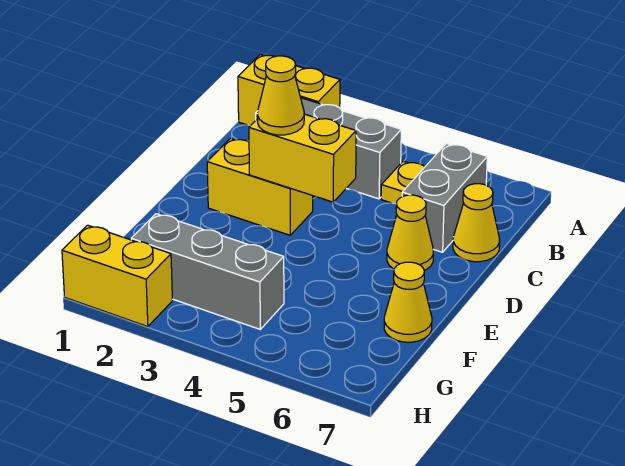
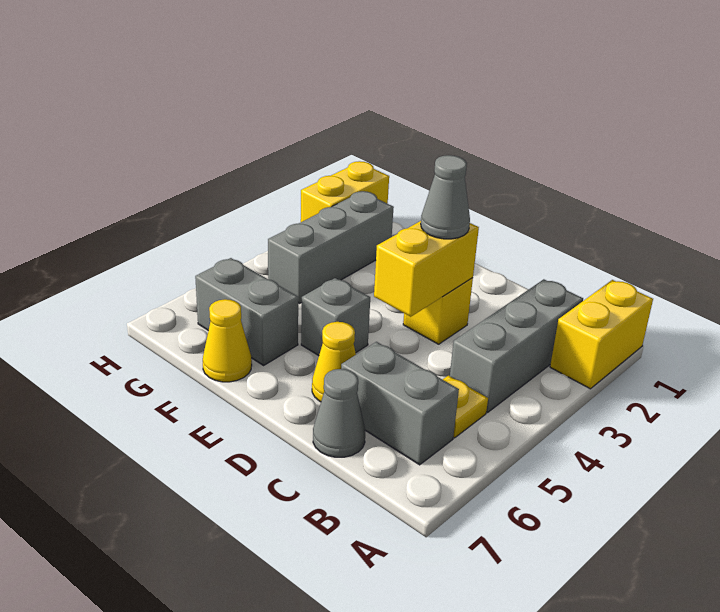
yellow 1x1 cone [453,184,499,262] -> grey 1x1 cone [313,369,365,457]
yellow 1x2 brick [207,138,313,235] -> yellow 1x1 brick [403,278,473,344]
yellow 1x1 cone [257,56,304,135] -> grey 1x1 cone [421,155,470,239]
none -> grey 1x1 brick [301,278,370,356]
none -> grey 1x2 brick [195,258,298,365]

